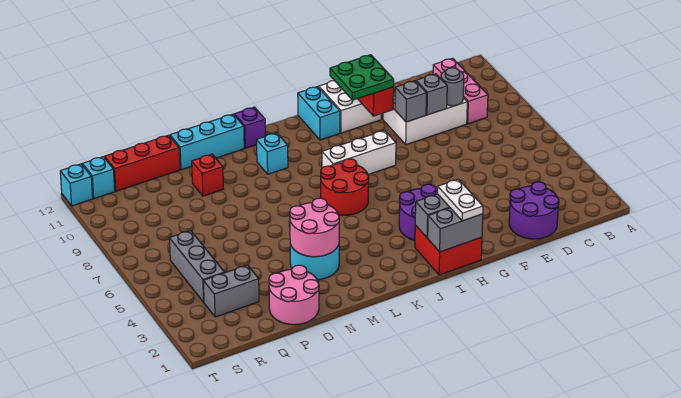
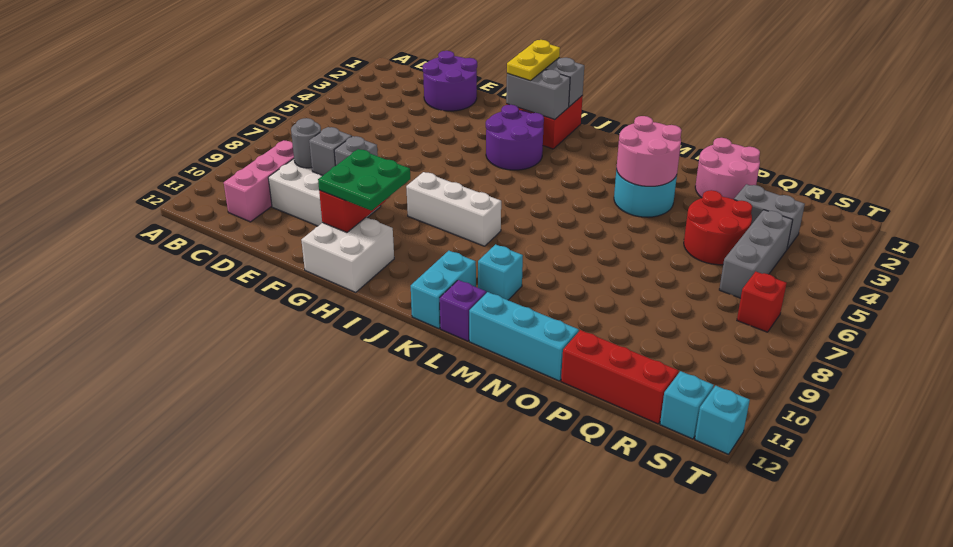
white 1x2 plate [437,179,483,221] -> yellow 1x2 plate [507,40,560,81]
cyan 1x2 brick [298,87,340,140] -> cyan 1x2 brick moved to [411,251,476,329]
red 2x2 round brick [321,159,369,215] -> red 2x2 round brick moved to [684,190,752,265]
red 1x1 brick [192,154,223,196] -> red 1x1 brick moved to [737,272,787,332]

